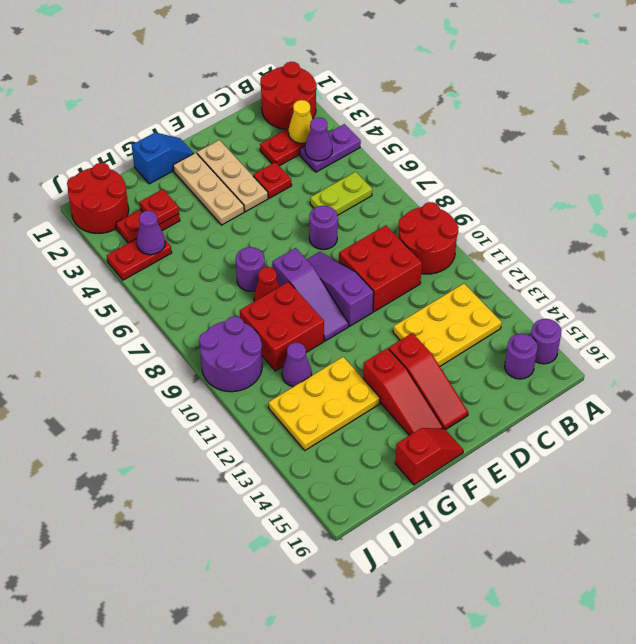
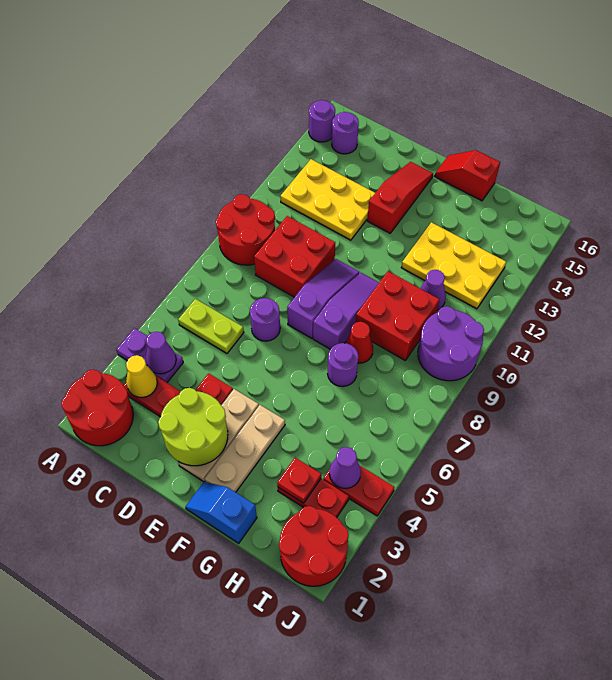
none -> lime 2x2 round brick [158,388,228,466]
purple 1x3 slope [307,252,374,326] -> purple 1x3 slope turned to [287,259,359,338]
red 1x3 slope [363,348,443,435] -> none

